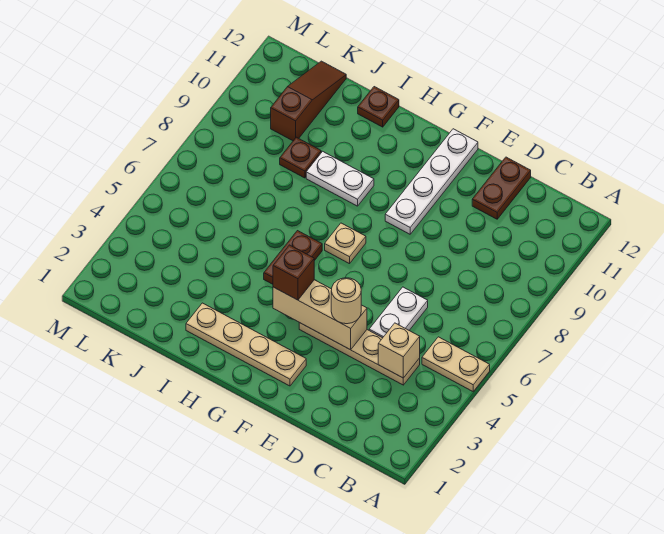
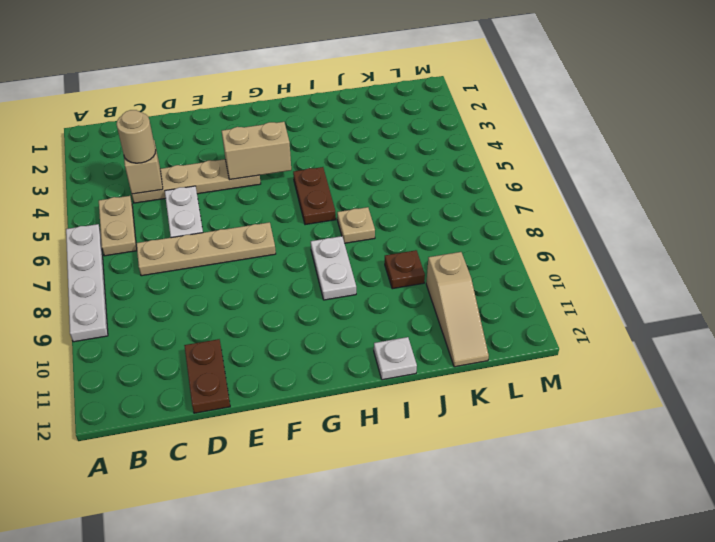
tan 1x2 plate [422,337,490,391] -> tan 1x2 plate turned to [99,196,137,256]
tan 1x3 brick [273,280,367,350] -> tan 1x2 brick [222,122,291,180]
tan 1x1 round brick [331,278,361,324] -> tan 1x1 round brick moved to [117,110,156,163]
tan 1x4 plate [186,303,306,386] -> tan 1x4 plate moved to [136,222,276,276]
white 1x4 plate [385,129,478,234] -> white 1x4 plate moved to [66,224,108,342]
brown 1x1 brick [273,245,314,300] -> none
tan 1x1 plate [325,223,366,264] -> tan 1x1 plate moved to [337,207,375,243]
white 1x2 plate [306,151,374,206] -> white 1x2 plate turned to [311,236,356,300]
brown 1x1 plate [358,87,399,127] -> white 1x1 plate [374,337,417,380]
brown 1x3 slope [271,61,346,141] -> tan 1x3 slope [426,252,489,367]

